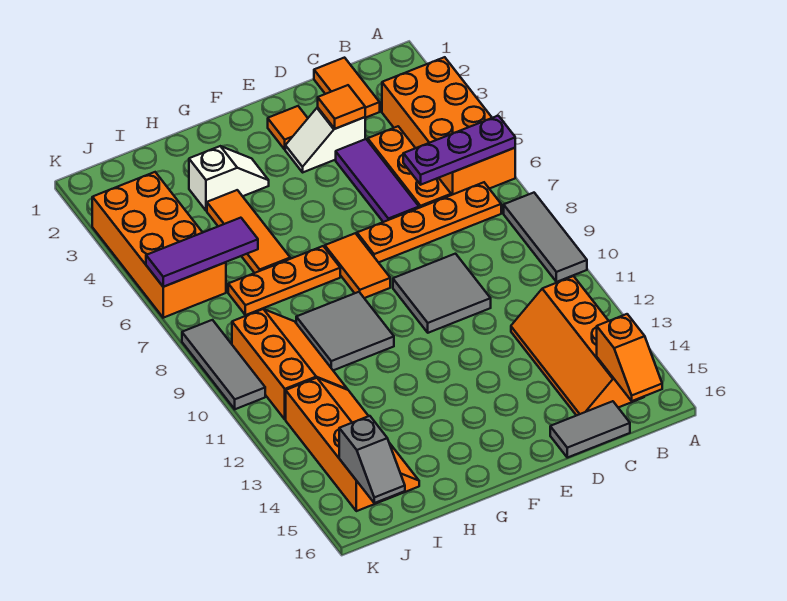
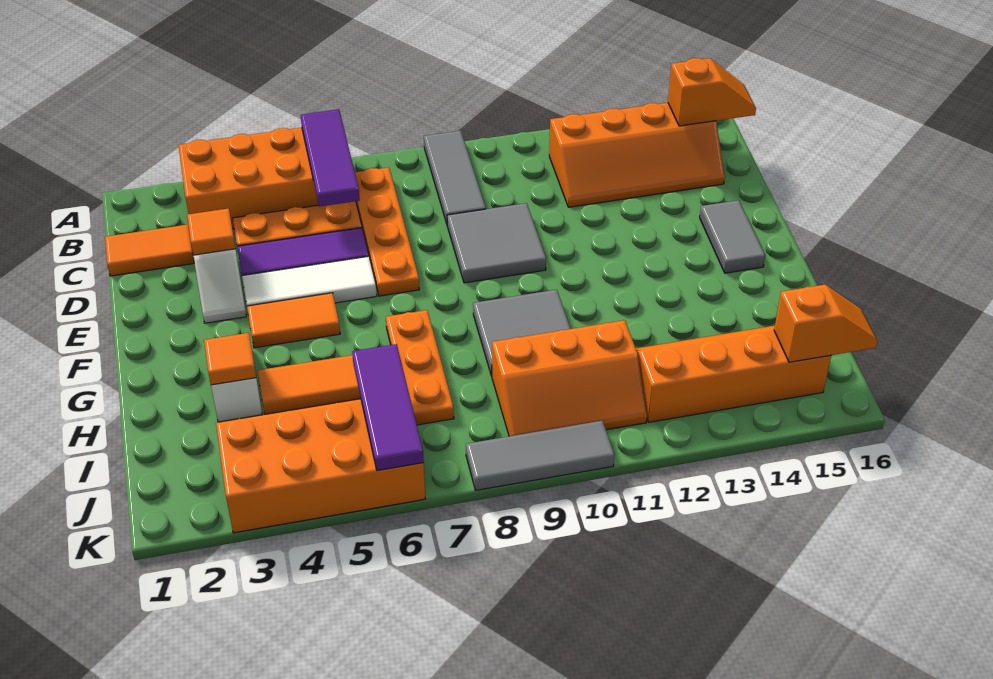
purple 1x3 plate [403,116,515,185] -> purple 1x3 tile [301,109,360,207]
grey 1x3 tile [504,193,587,282] -> grey 1x3 tile turned to [424,131,486,224]
grey 1x2 tile [550,401,630,458] -> grey 1x2 tile moved to [700,200,765,273]
orange 1x1 tile [268,106,308,149] -> orange 1x1 tile moved to [204,333,256,385]
none -> white 1x3 tile [242,256,377,306]
orange 1x2 tile [325,233,390,298] -> orange 1x2 tile moved to [247,293,340,348]
orange 2x3 slope [232,309,348,419] -> orange 2x3 slope turned to [492,320,647,436]
grey 1x2 slope [339,416,405,503] -> orange 1x2 slope [774,285,877,362]

